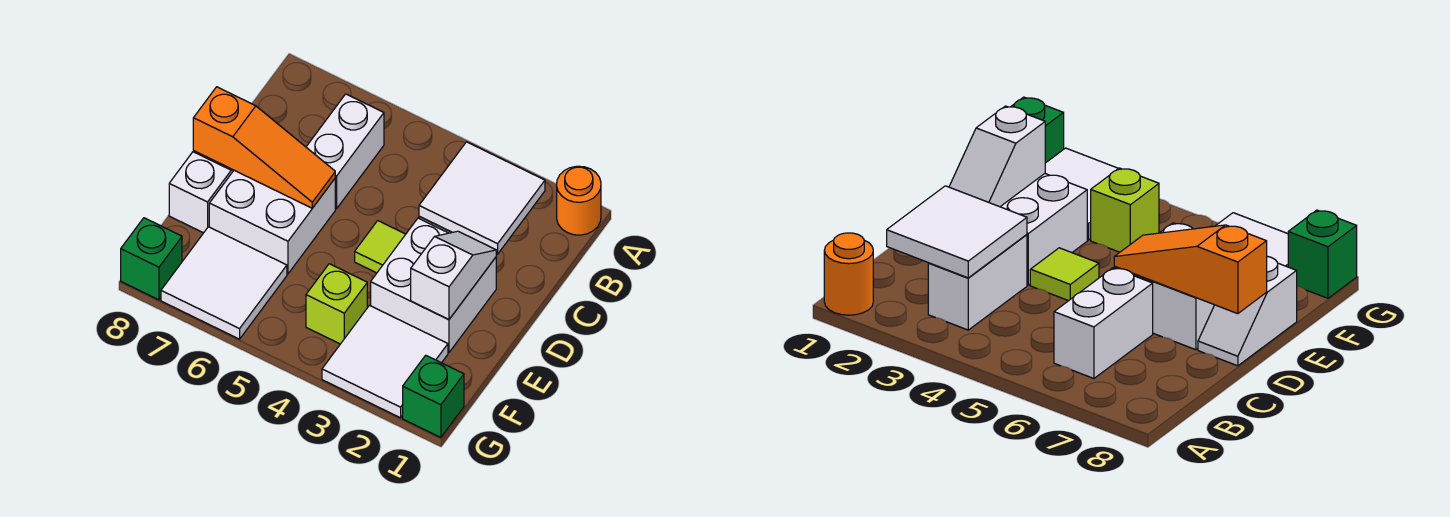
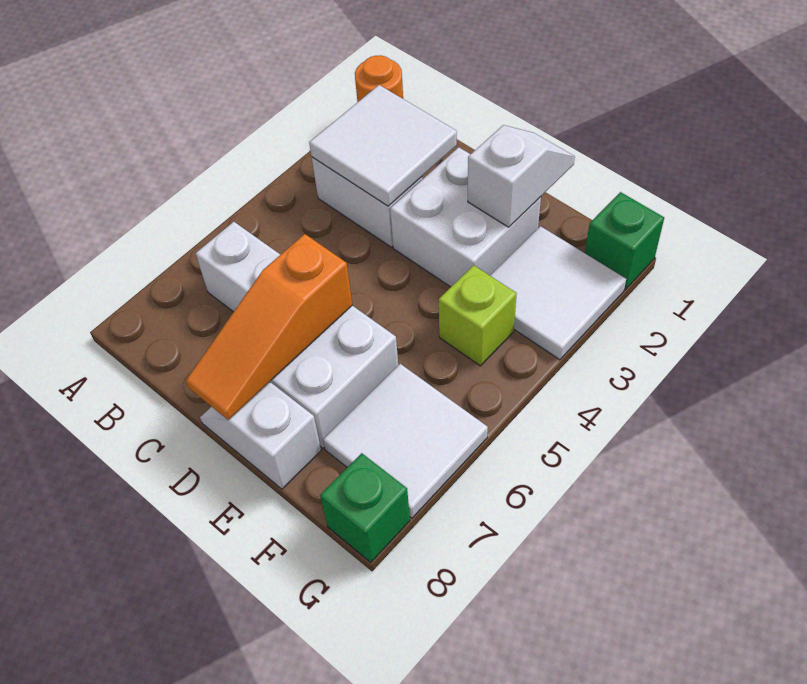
white 1x2 slope [411,231,496,320] -> white 1x2 slope turned to [468,125,575,227]
lime 1x1 tile [355,221,406,273] -> none
orange 1x3 slope [193,87,335,208] -> orange 1x3 slope turned to [186,234,352,420]

